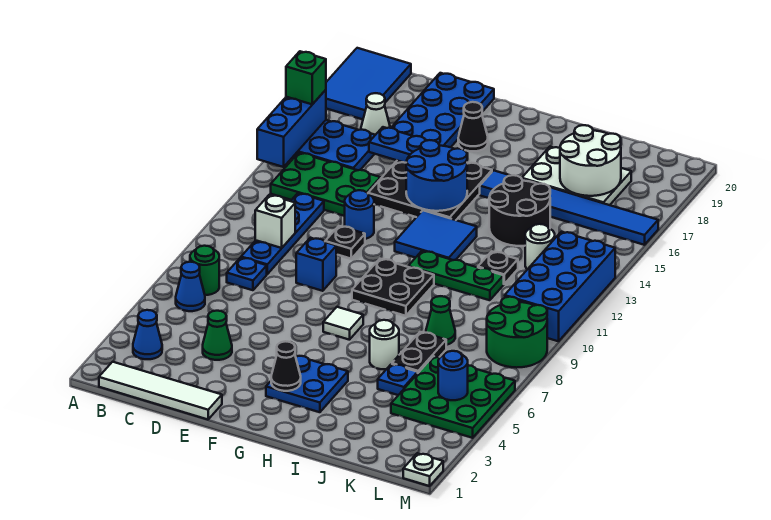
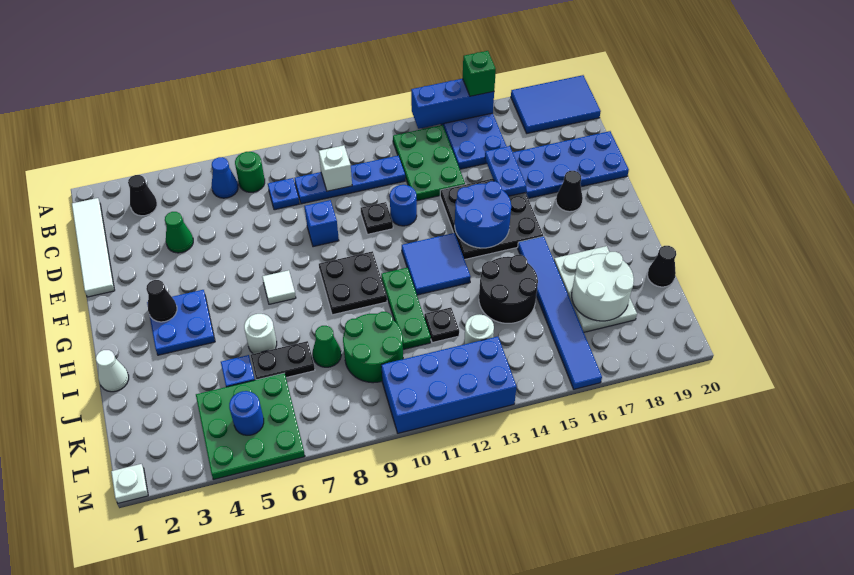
blue 1x1 cone [133,310,162,359] -> black 1x1 cone [128,175,157,216]
white 1x1 cone [361,93,390,135] -> white 1x1 cone moved to [96,350,129,392]
none -> black 1x1 cone [647,246,676,287]
green 2x2 round brick [487,297,547,368] -> green 2x2 round brick moved to [343,312,403,383]

